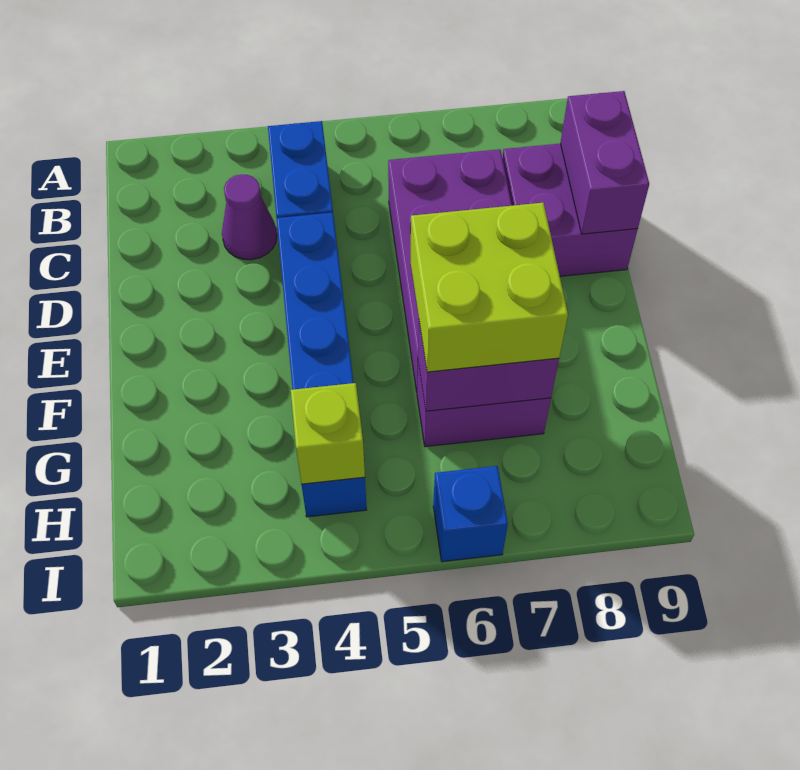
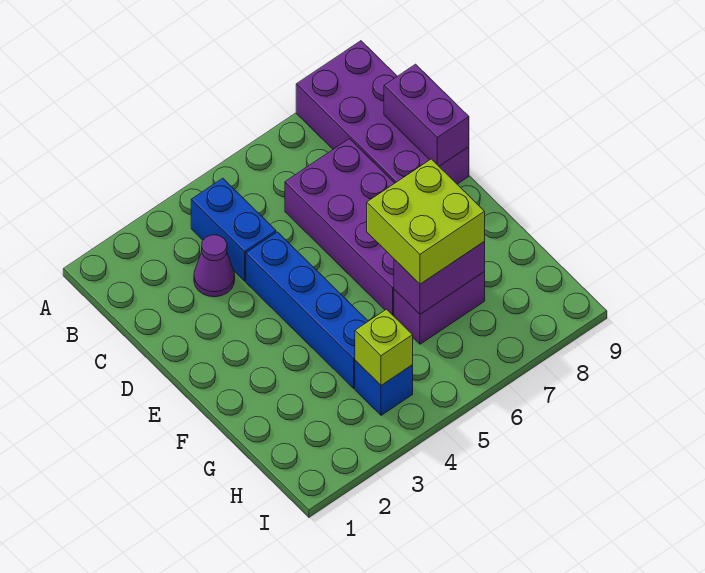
purple 2x2 brick [502,144,638,276] -> purple 2x4 brick [296,41,469,184]
blue 1x1 brick [433,466,508,562] -> none

